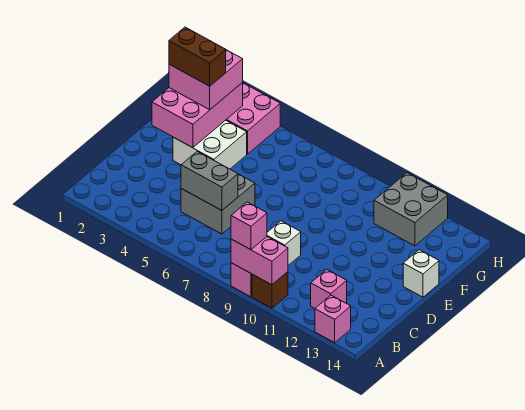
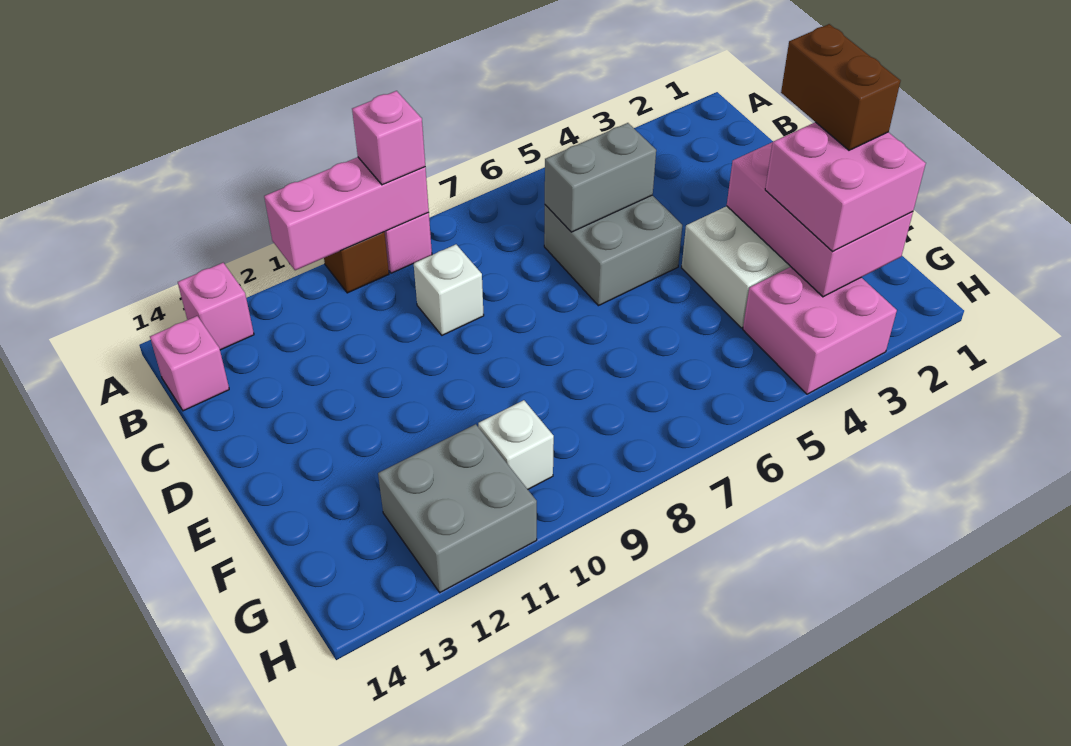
pink 1x2 brick [231,237,288,285] -> pink 1x3 brick [264,157,429,270]
pink 1x1 brick [311,270,347,308] -> pink 1x1 brick moved to [150,316,229,411]
white 1x1 brick [403,250,439,297] -> white 1x1 brick moved to [478,400,554,489]
brown 1x2 brick [169,27,226,86] -> brown 1x2 brick turned to [781,24,900,150]

